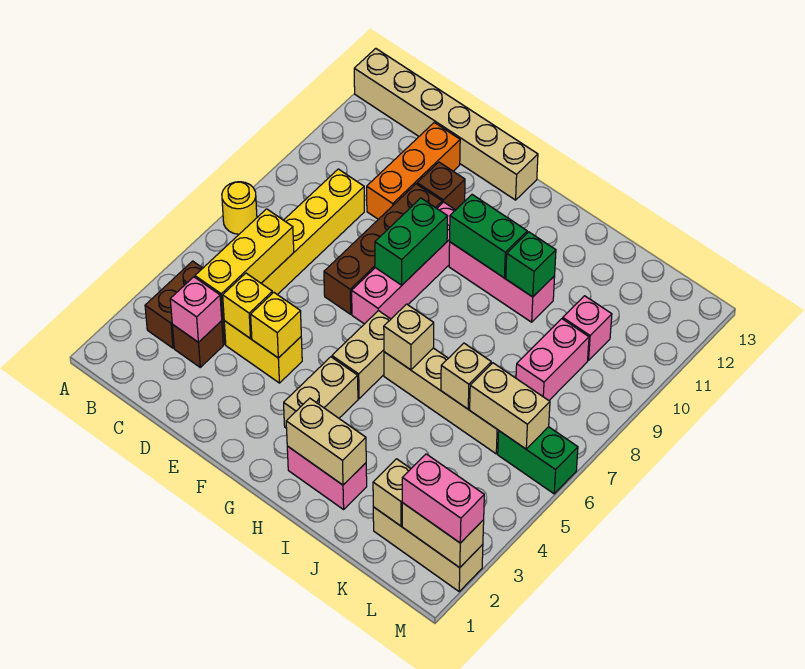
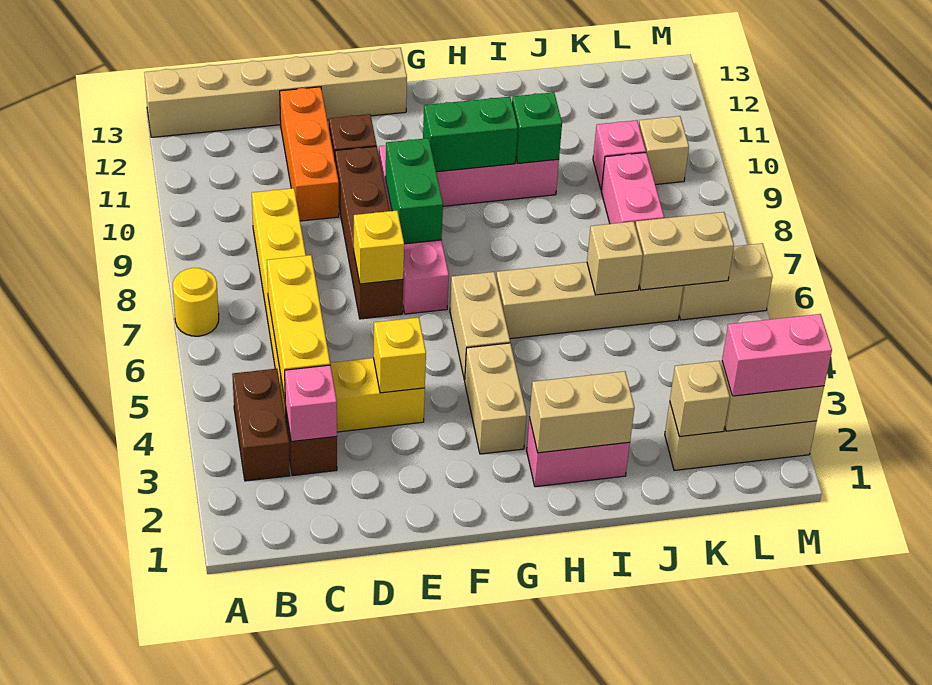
yellow 1x1 brick [223,273,272,338] -> yellow 1x1 brick moved to [354,211,404,284]
tan 1x1 brick [384,304,434,370] -> tan 1x1 brick moved to [639,116,689,185]
green 1x2 brick [498,427,578,494] -> tan 1x2 brick [679,243,773,320]

